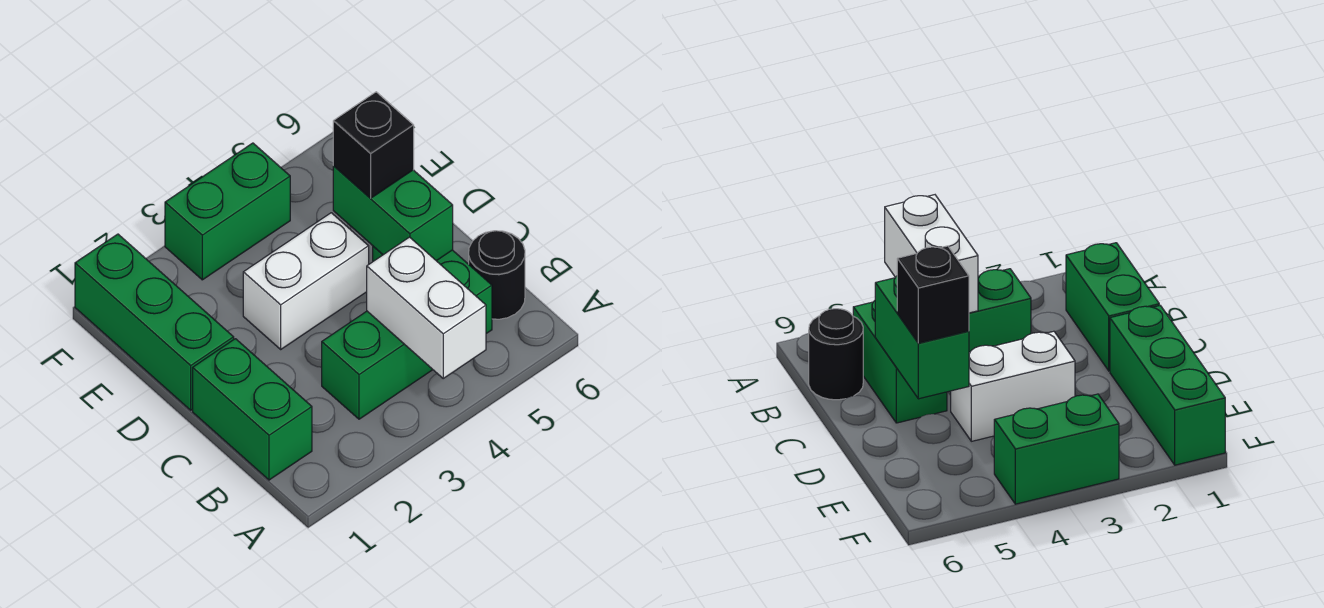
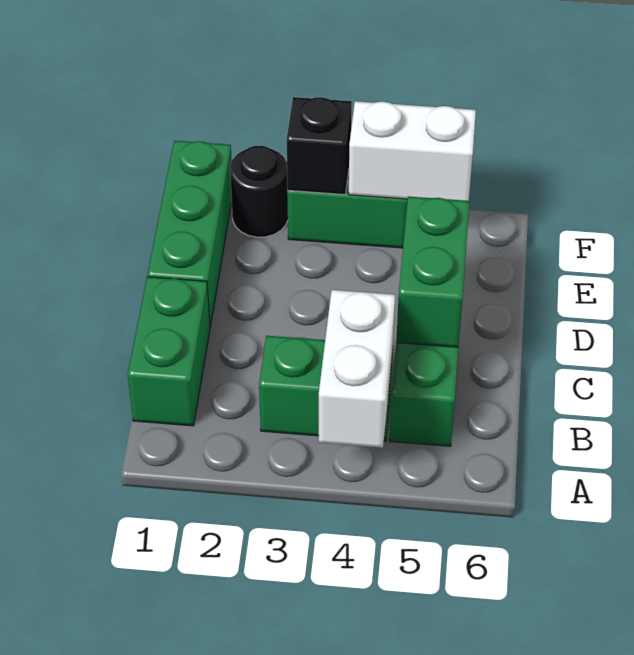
black 1x1 round brick [469,231,525,319] -> black 1x1 round brick moved to [230,146,288,237]
white 1x2 brick [243,213,369,349] -> white 1x2 brick moved to [349,101,476,201]
black 1x1 brick [333,92,414,198] -> black 1x1 brick moved to [287,97,352,195]

